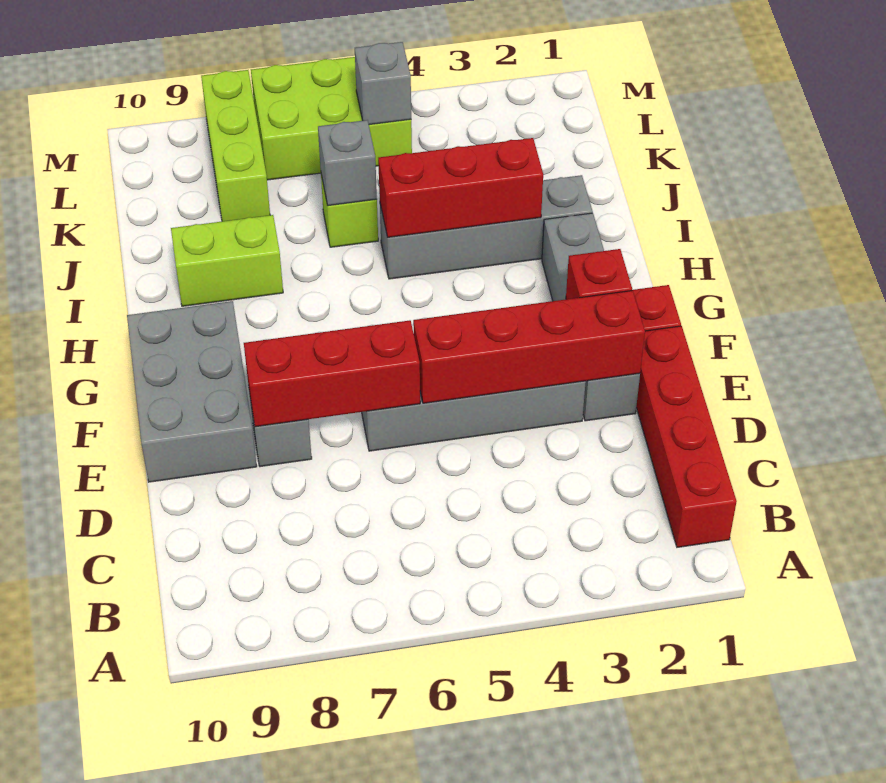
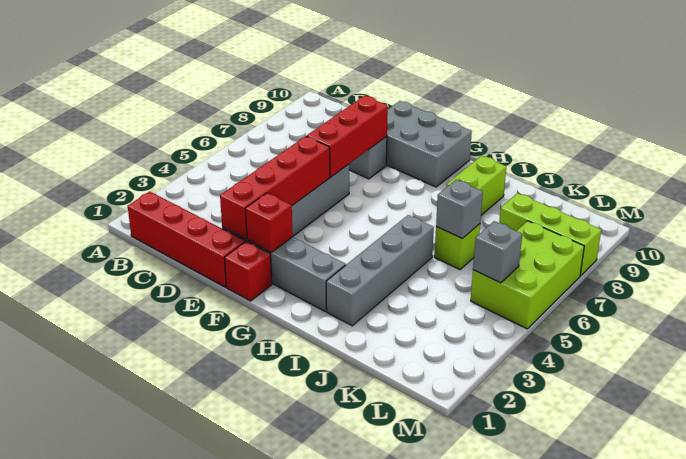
red 1x3 brick [378,138,543,237] -> none

